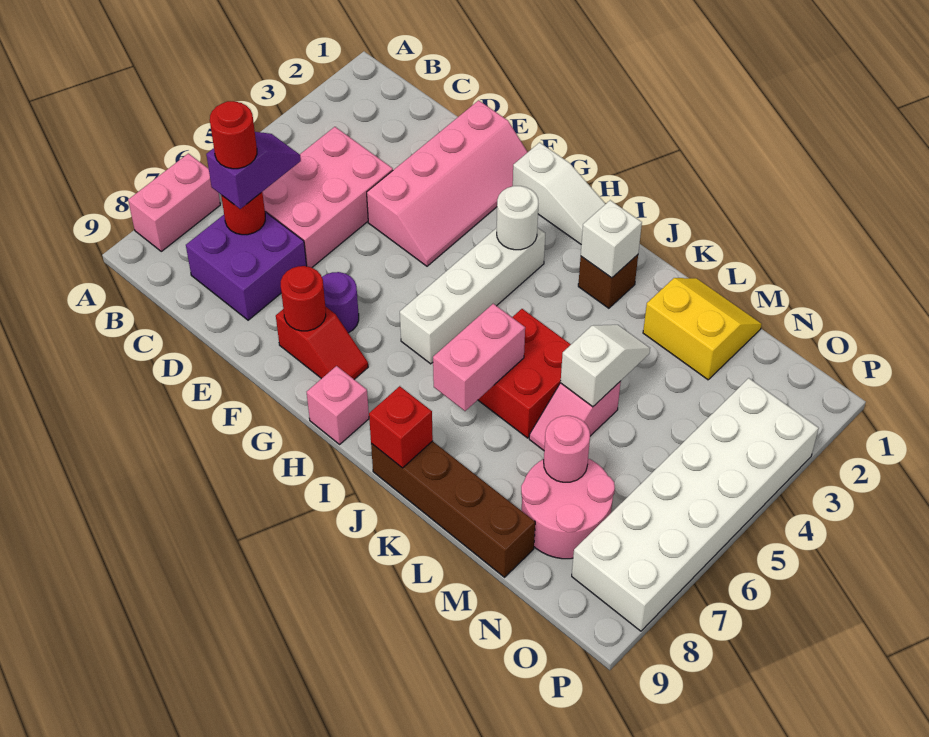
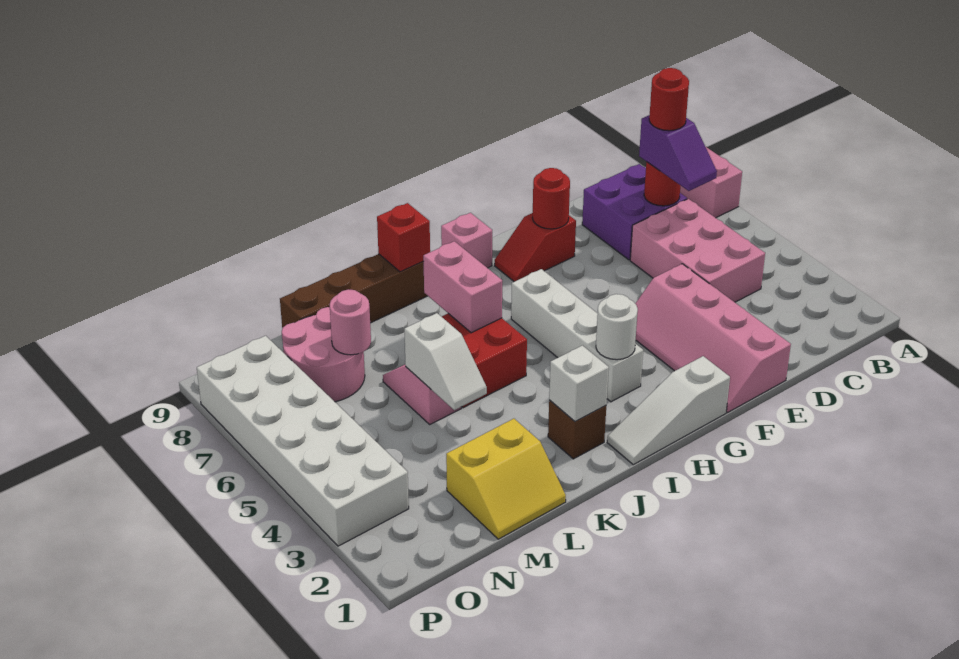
purple 1x1 round brick [322,272,359,333] -> none

